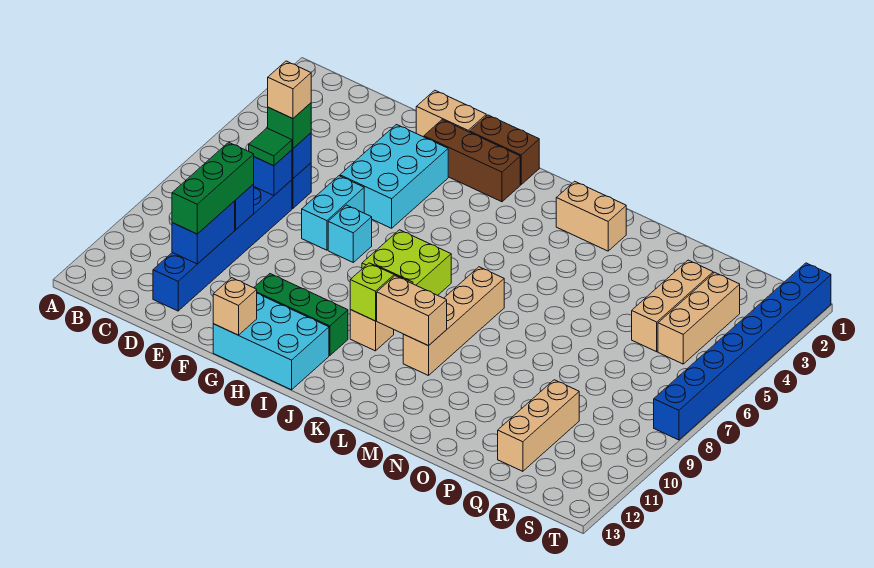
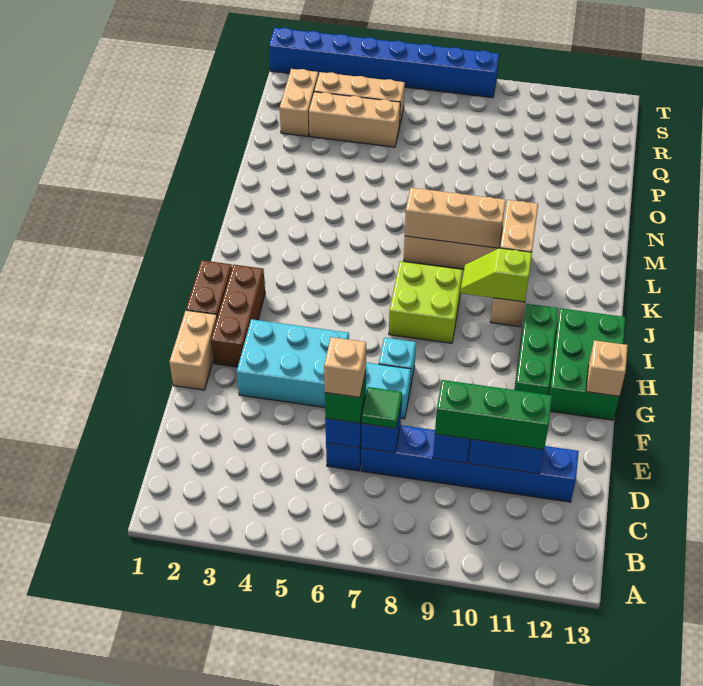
cyan 2x3 brick [213,293,329,390] -> green 2x3 brick [548,308,625,420]
tan 1x2 brick [556,181,626,251] -> tan 1x2 brick moved to [280,69,318,136]
tan 1x3 brick [498,380,579,471] -> tan 1x3 brick moved to [405,188,506,248]

